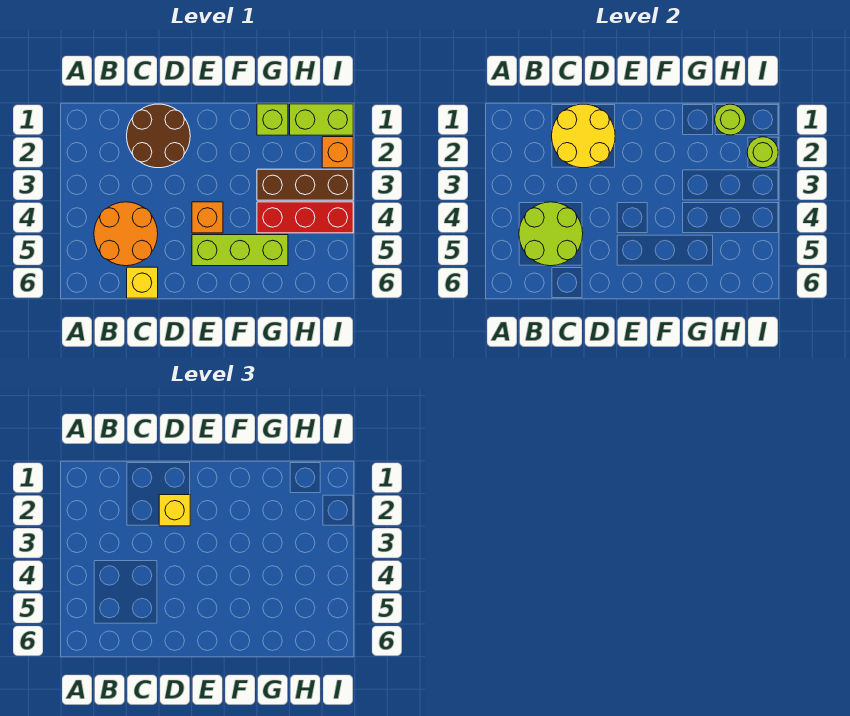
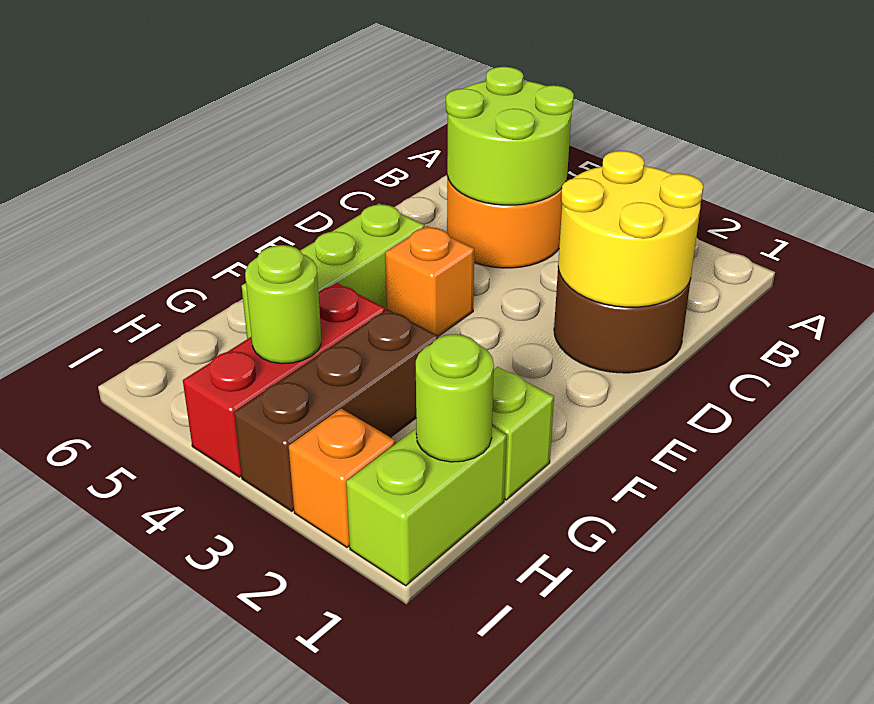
yellow 1x1 brick [127,267,158,298] -> none
yellow 1x1 brick [159,495,190,526] -> none
lime 1x1 round brick [747,137,778,168] -> lime 1x1 round brick moved to [245,245,321,364]

